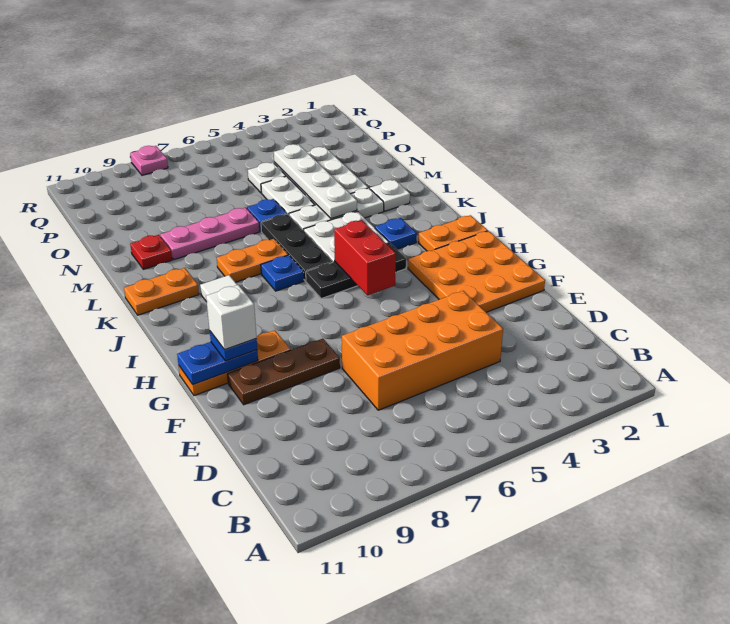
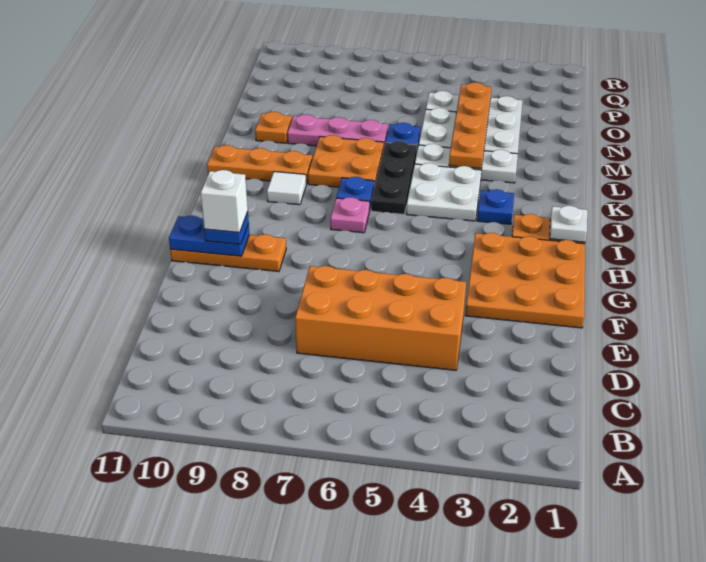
brown 1x3 plate [227,339,340,405] -> none
red 1x2 brick [334,220,396,295] -> none
black 1x3 plate [306,243,406,299] -> none
orange 1x2 plate [217,239,288,282] -> orange 2x2 plate [308,135,384,187]
orange 1x2 plate [124,268,199,315] -> orange 1x3 plate [207,145,312,184]
white 1x1 plate [370,180,410,211] -> white 1x1 plate moved to [550,206,587,242]
white 1x4 plate [274,144,357,219] -> orange 1x4 plate [449,82,492,169]
red 1x1 plate [130,235,172,269] -> orange 1x1 plate [255,112,292,143]
pink 1x1 plate [130,146,168,175] -> pink 1x1 plate moved to [330,197,370,233]

